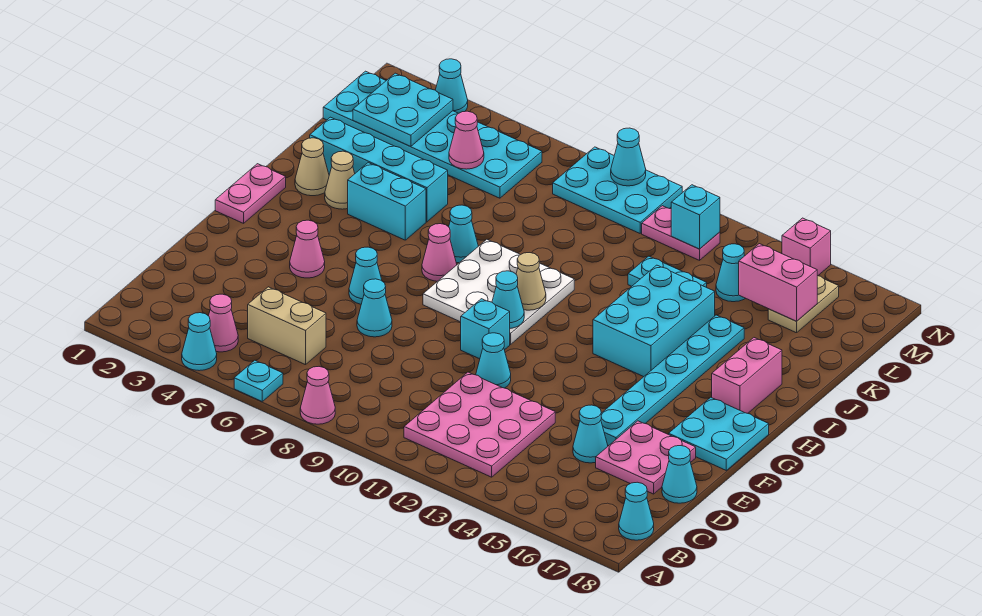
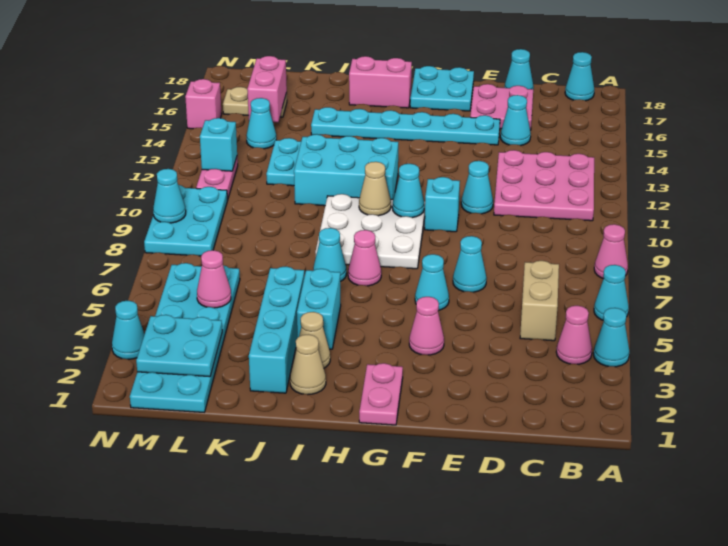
cyan 1x1 plate [234,360,283,401] -> cyan 1x1 cone [594,265,629,320]
pink 1x2 plate [215,164,286,223] -> pink 1x2 plate turned to [359,363,403,425]
cyan 2x3 brick [593,265,715,377] -> cyan 2x3 brick moved to [294,134,398,206]

